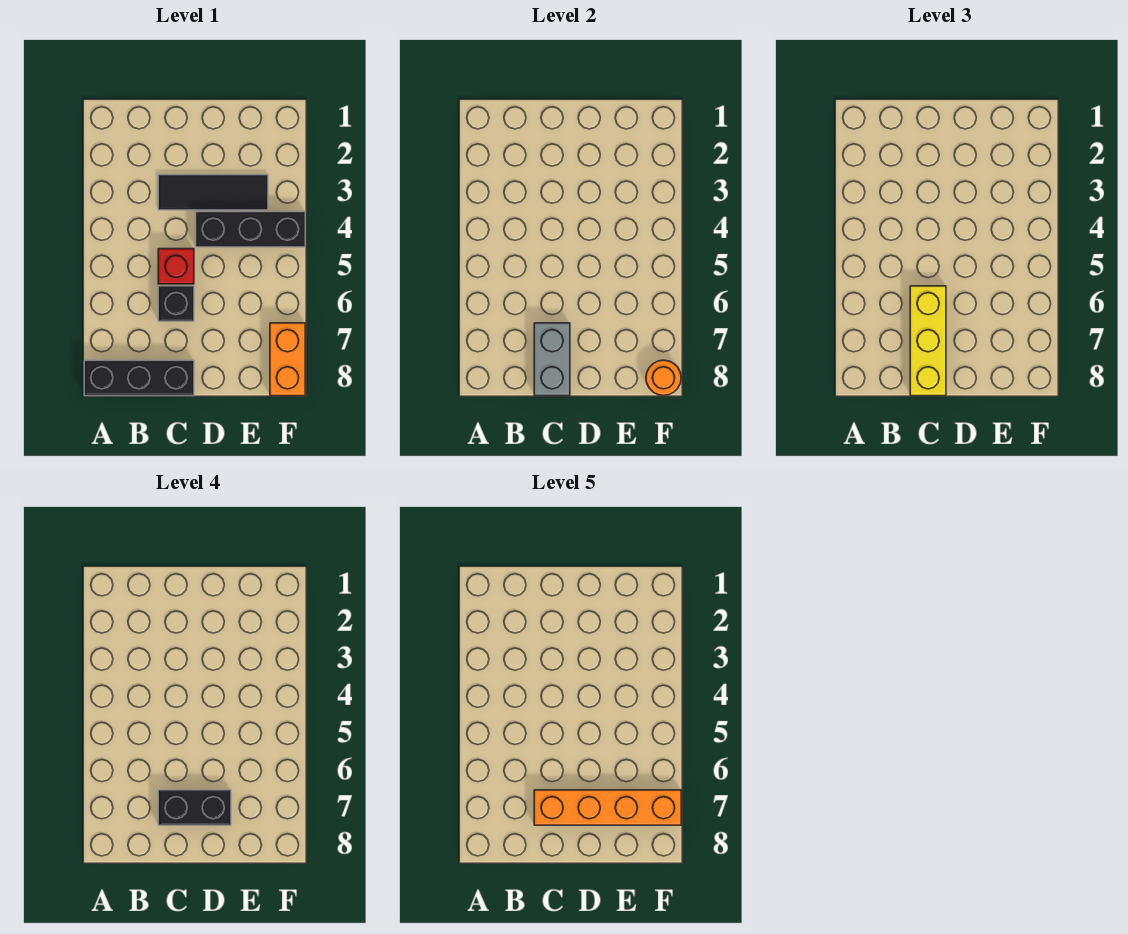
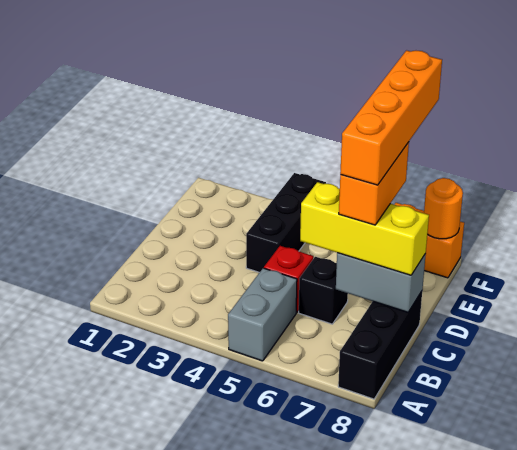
none -> grey 1x2 brick [228,268,297,361]
black 1x3 tile [158,175,268,210] -> none
black 1x2 brick [158,790,231,825] -> orange 1x2 brick [339,142,409,225]

